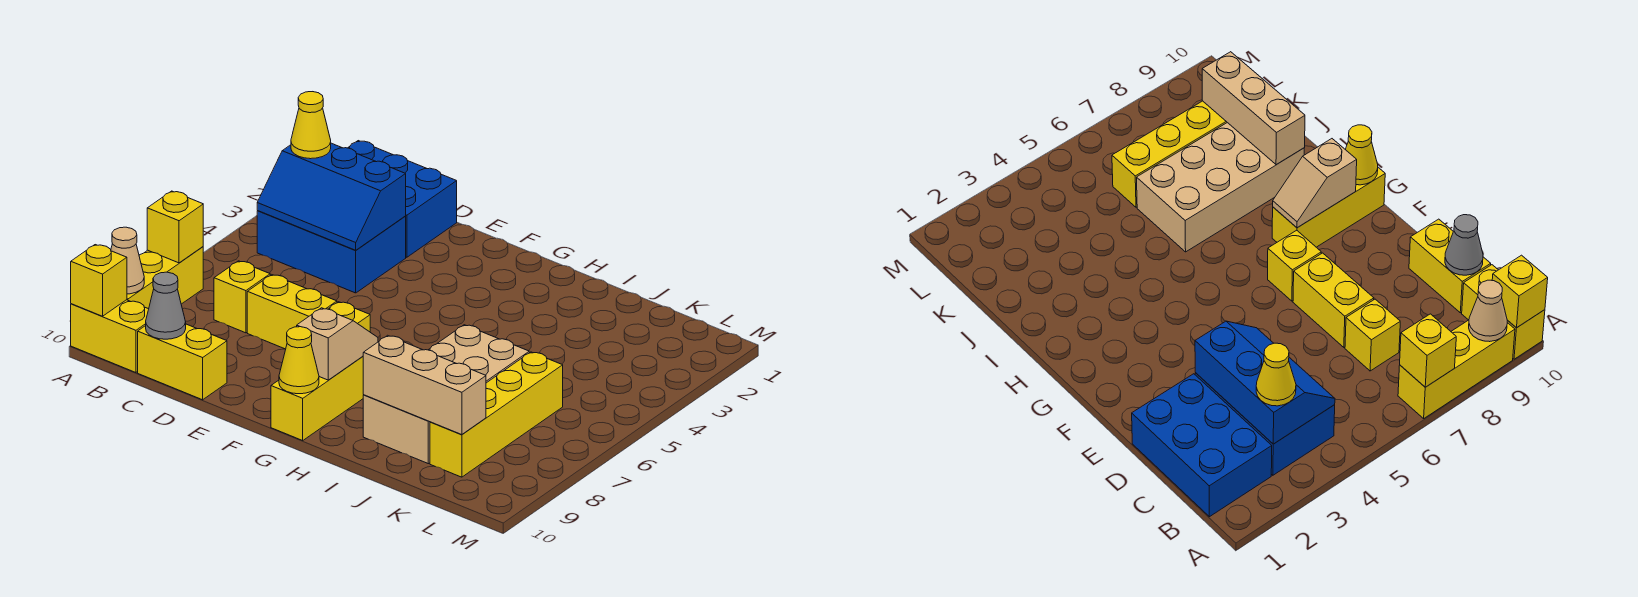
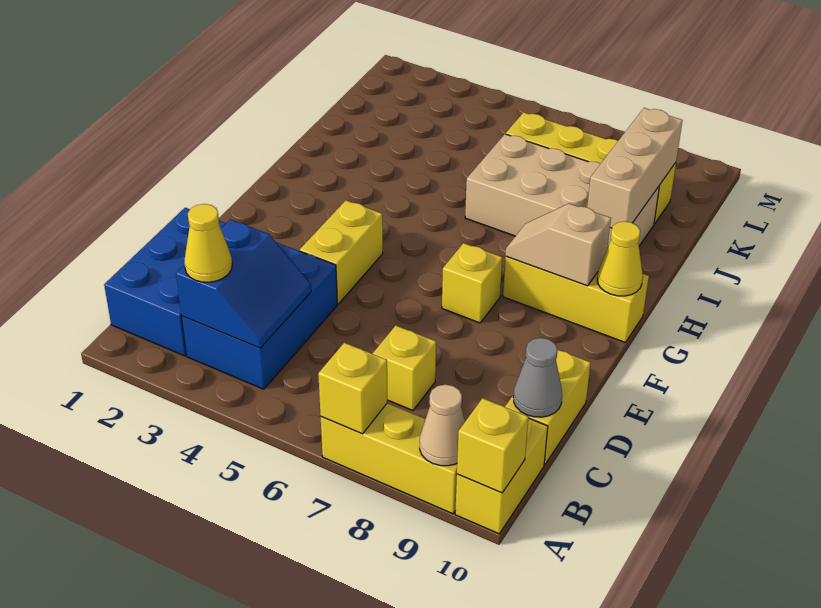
blue 2x3 slope [257,143,406,250] -> blue 2x2 slope [176,219,311,348]
yellow 1x2 brick [247,275,337,349] -> yellow 1x2 brick moved to [300,200,383,304]

